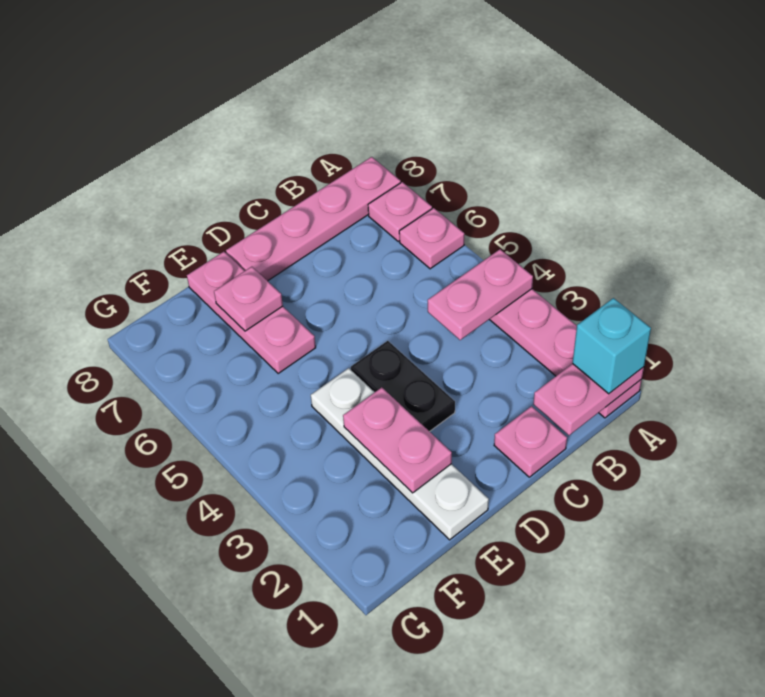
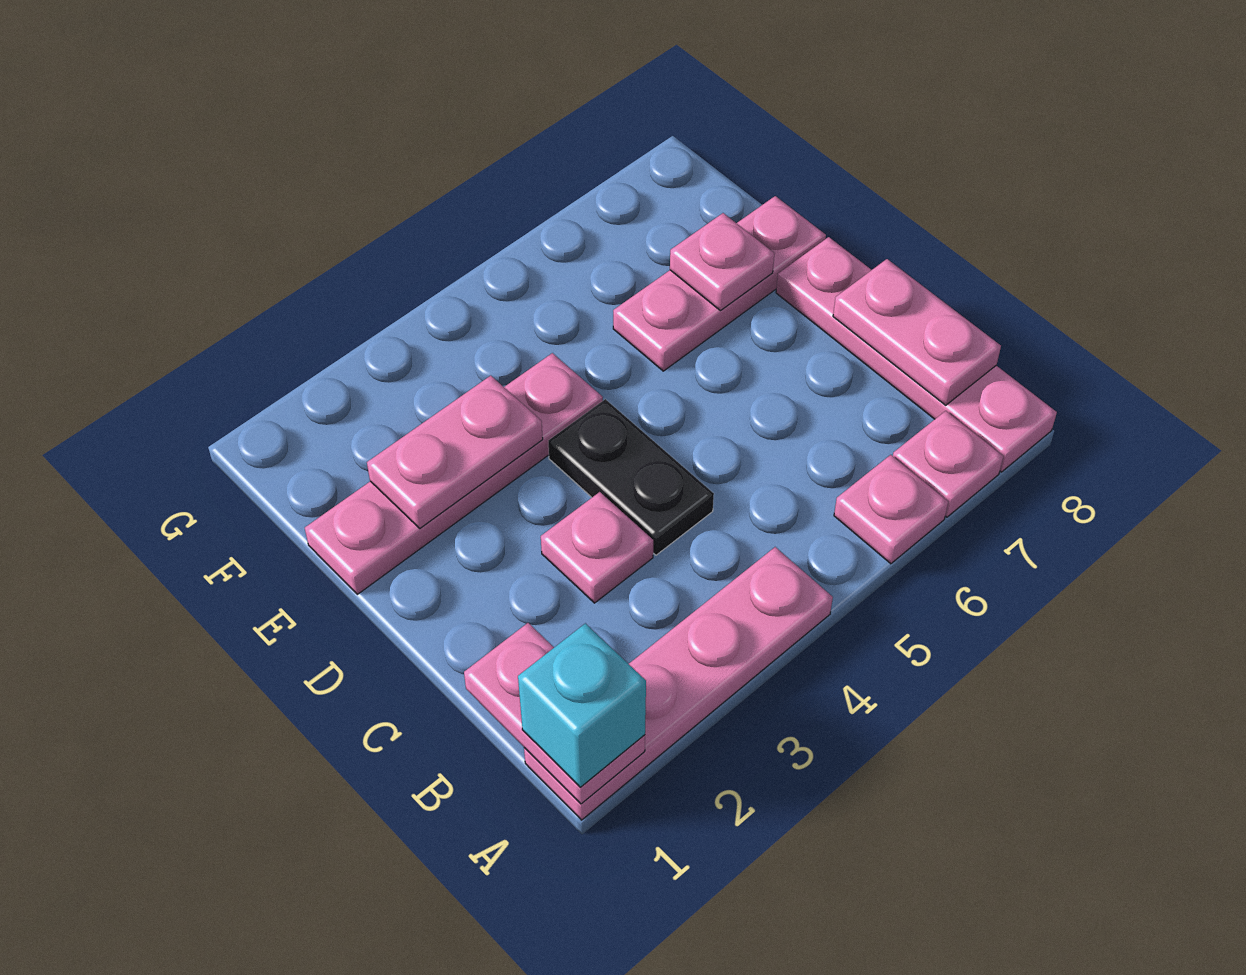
pink 1x2 plate [428,249,533,340] -> pink 1x2 plate moved to [833,259,1001,405]
pink 1x1 plate [494,406,567,477] -> pink 1x1 plate moved to [541,492,653,603]
black 1x2 plate [351,341,455,432] -> black 1x2 plate turned to [548,399,714,555]
white 1x4 plate [311,368,489,540] -> pink 1x4 plate [305,353,603,594]

